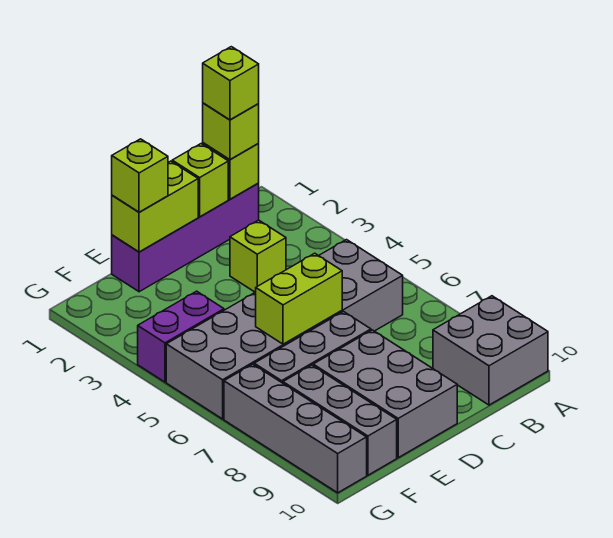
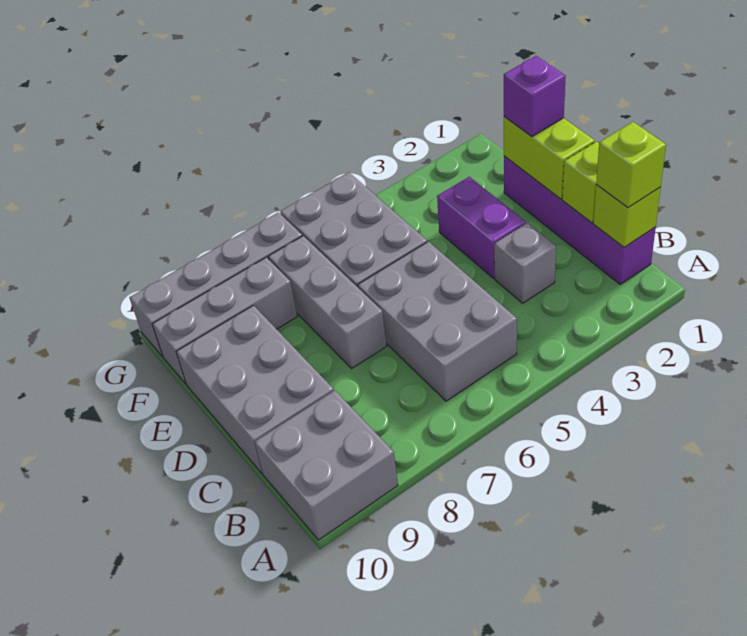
lime 1x1 brick [203,47,259,120] -> none
lime 1x1 brick [230,220,286,292] -> grey 1x1 brick [494,223,556,303]
lime 1x2 brick [256,253,342,344] -> none
grey 2x3 brick [313,330,457,458] -> grey 2x3 brick turned to [176,305,334,474]
lime 1x1 brick [112,139,168,212] -> purple 1x1 brick [504,56,566,137]
purple 1x2 brick [138,291,224,382] -> purple 1x2 brick moved to [437,177,526,278]

